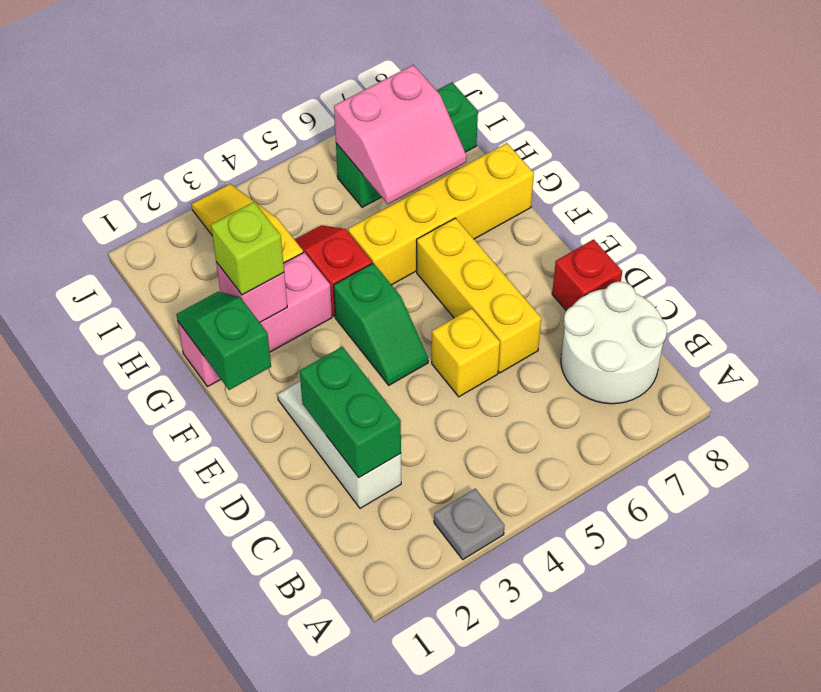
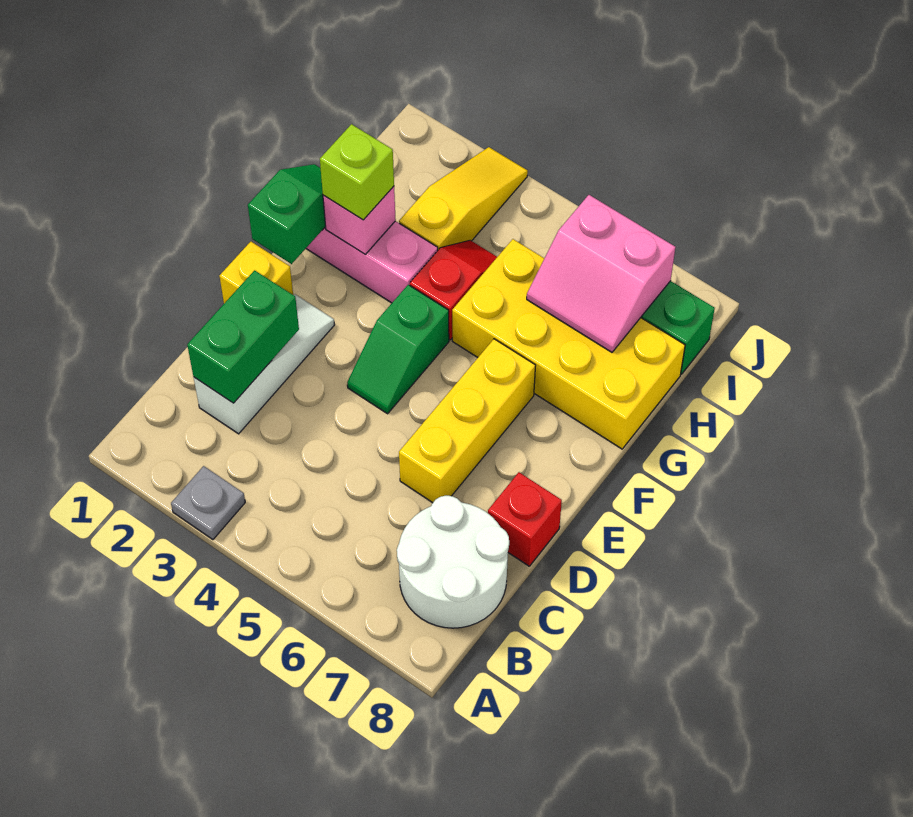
yellow 1x1 brick [432,308,500,397] -> yellow 1x1 brick moved to [220,242,293,303]
yellow 1x4 brick [348,143,534,285] -> yellow 2x4 brick [452,239,685,449]

